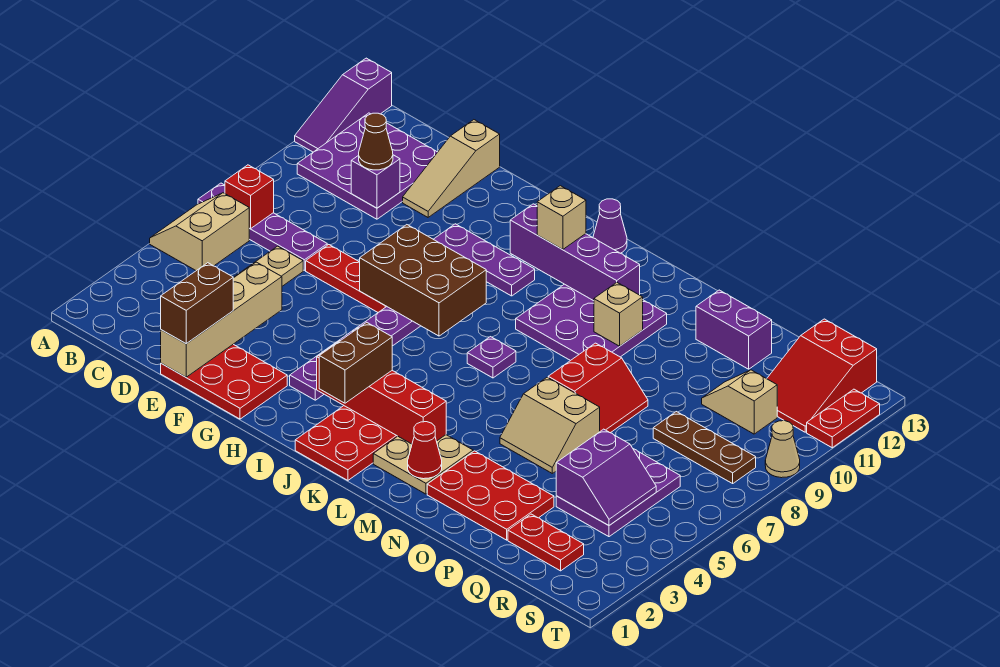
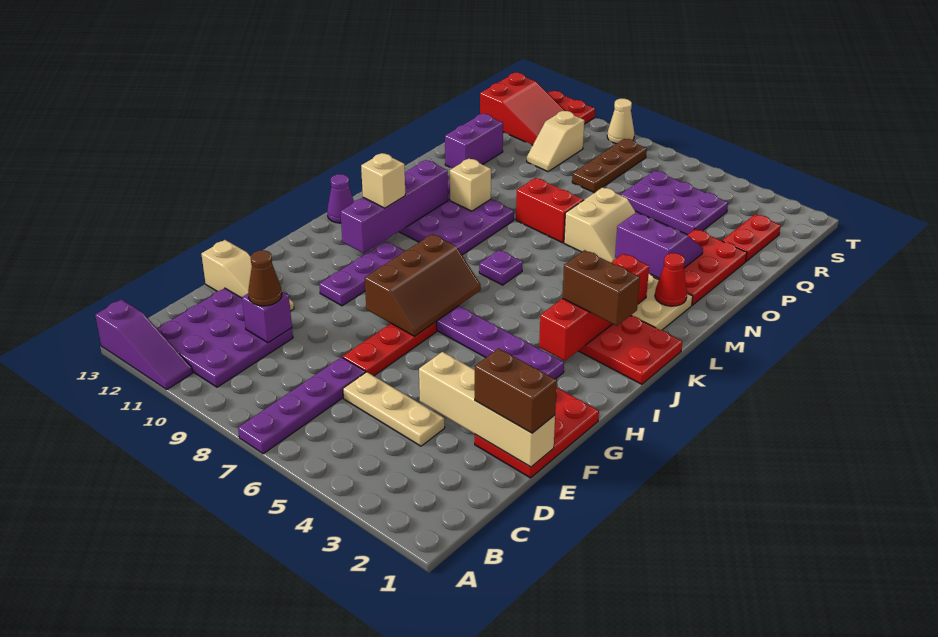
tan 2x2 slope [150,193,250,271] -> none
red 1x1 brick [225,165,274,229] -> none
brown 2x3 brick [360,225,486,336] -> brown 2x3 slope [365,234,481,336]
purple 2x2 slope [556,429,656,525] -> purple 2x2 slope moved to [615,213,703,278]

